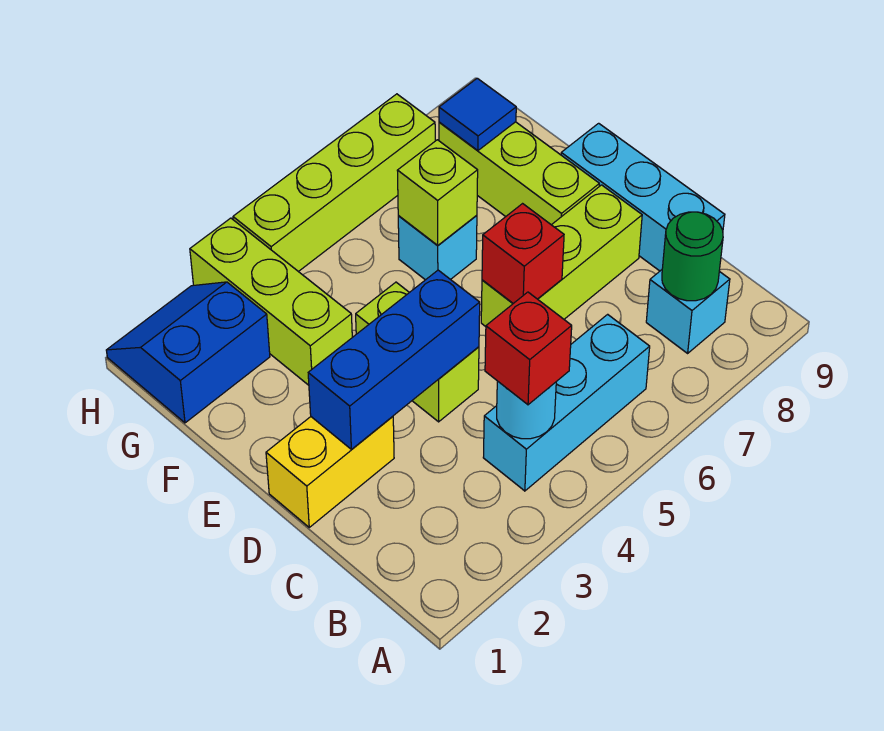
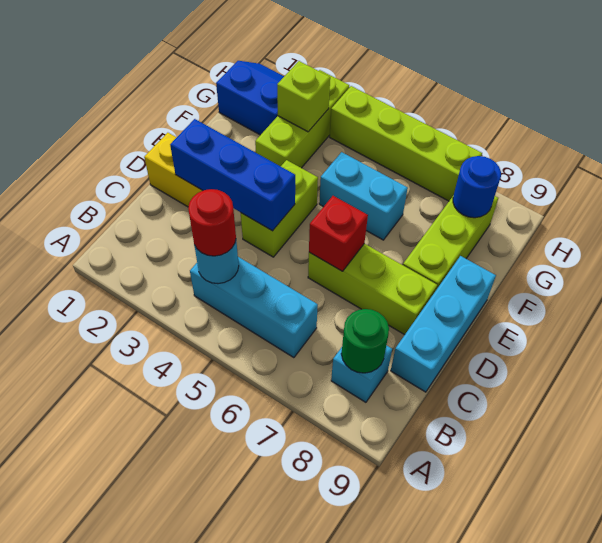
red 1x1 brick [485,292,572,405] -> red 1x1 round brick [188,189,236,256]
cyan 1x1 brick [398,215,477,280] -> cyan 1x2 brick [319,152,408,240]
lime 1x1 brick [397,140,478,245] -> lime 1x1 brick moved to [277,61,330,132]
blue 1x1 tile [439,78,516,151] -> blue 1x1 round brick [453,156,501,218]

